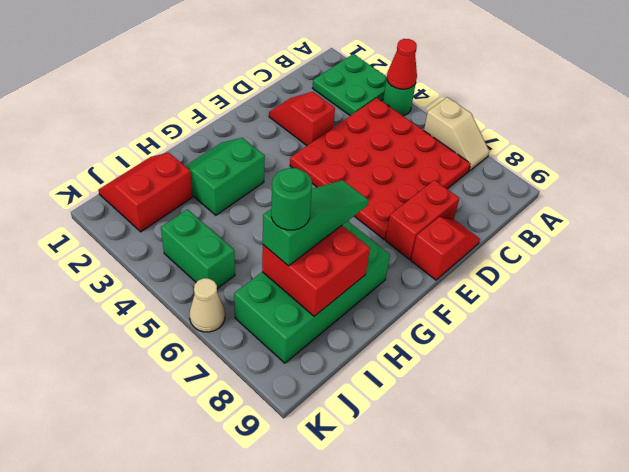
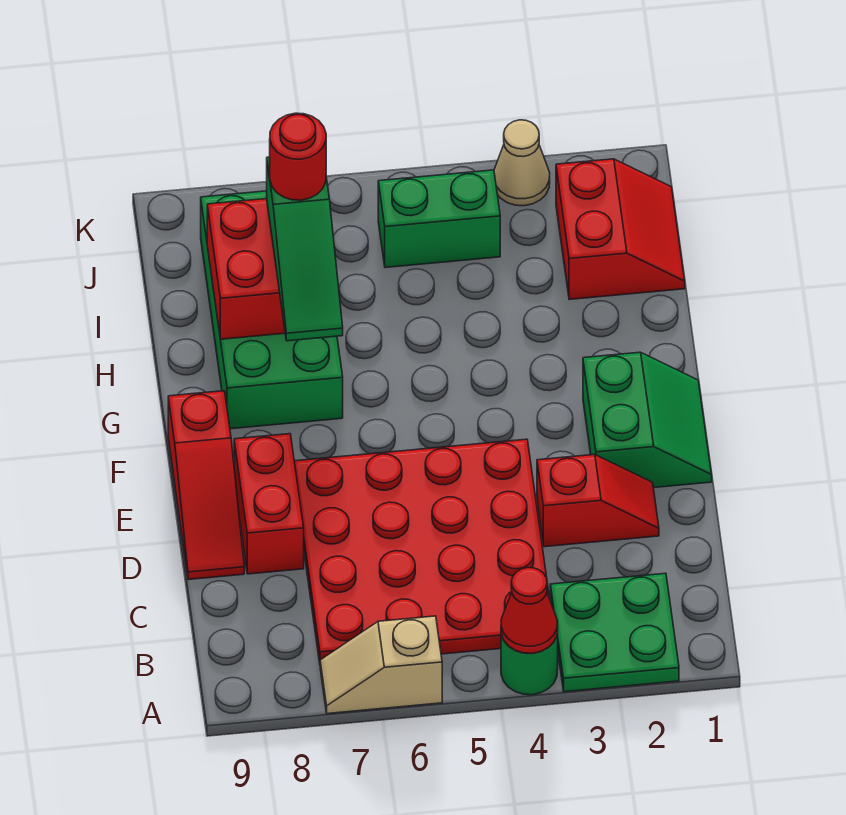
red 1x2 slope [411,217,480,280] -> red 1x3 slope [168,391,244,580]
green 2x2 slope [185,138,265,215] -> green 2x2 slope moved to [583,352,712,488]
green 1x1 round brick [271,168,312,230] -> red 1x1 round brick [270,113,326,200]
tan 1x1 cone [190,278,225,332] -> tan 1x1 cone moved to [494,120,550,206]

